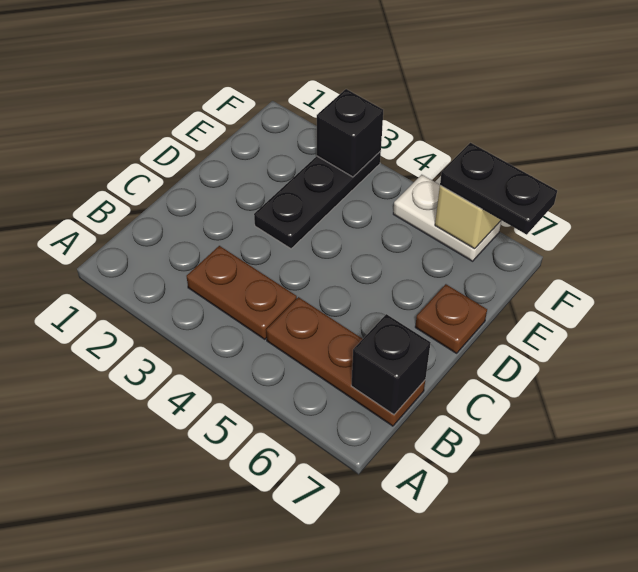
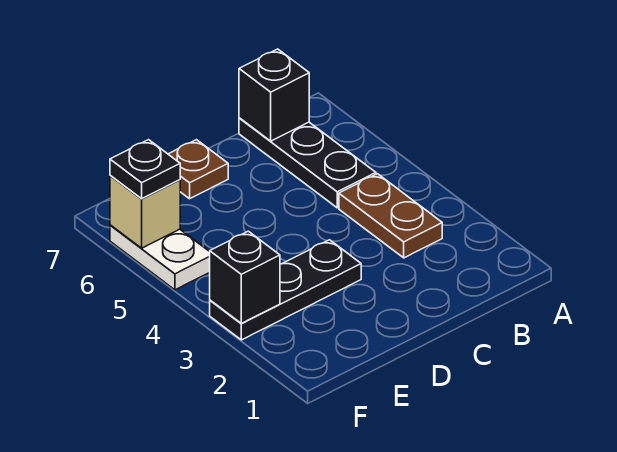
brown 1x3 plate [266,297,425,426] -> black 1x3 plate [239,118,376,208]
black 1x2 plate [440,143,557,235] -> black 1x1 plate [110,140,180,199]

